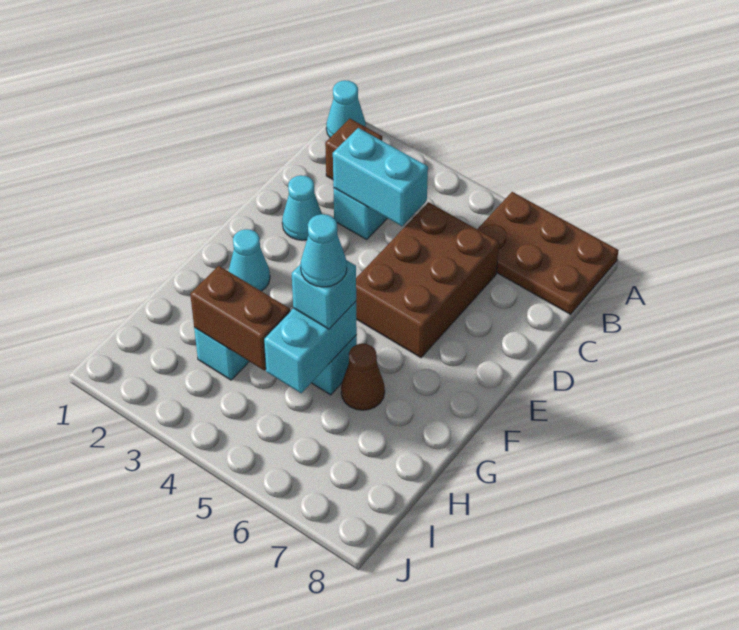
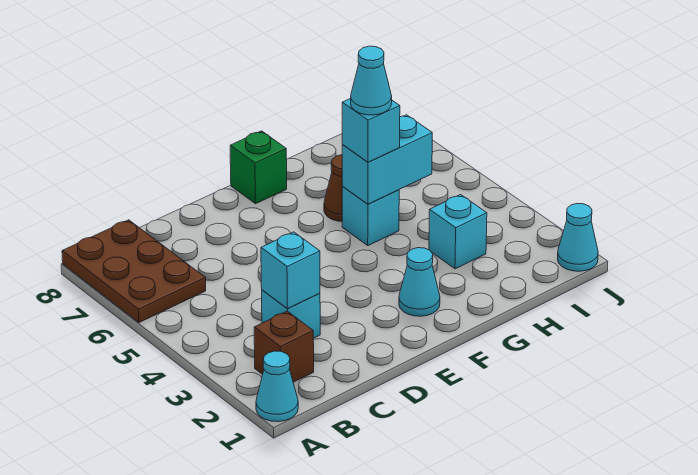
cyan 1x2 brick [333,128,428,226] -> cyan 1x1 brick [261,232,320,309]
brown 2x3 brick [356,202,499,358] -> none
cyan 1x1 cone [282,175,322,240] -> cyan 1x1 cone moved to [558,204,598,271]
none -> green 1x1 brick [230,131,287,204]
brown 1x2 brick [190,266,290,370] -> none

